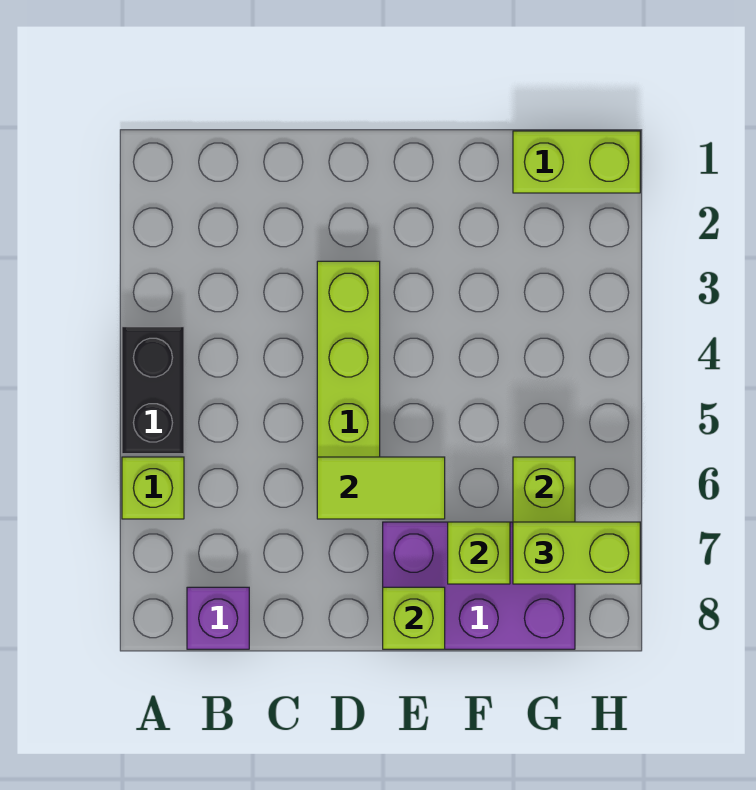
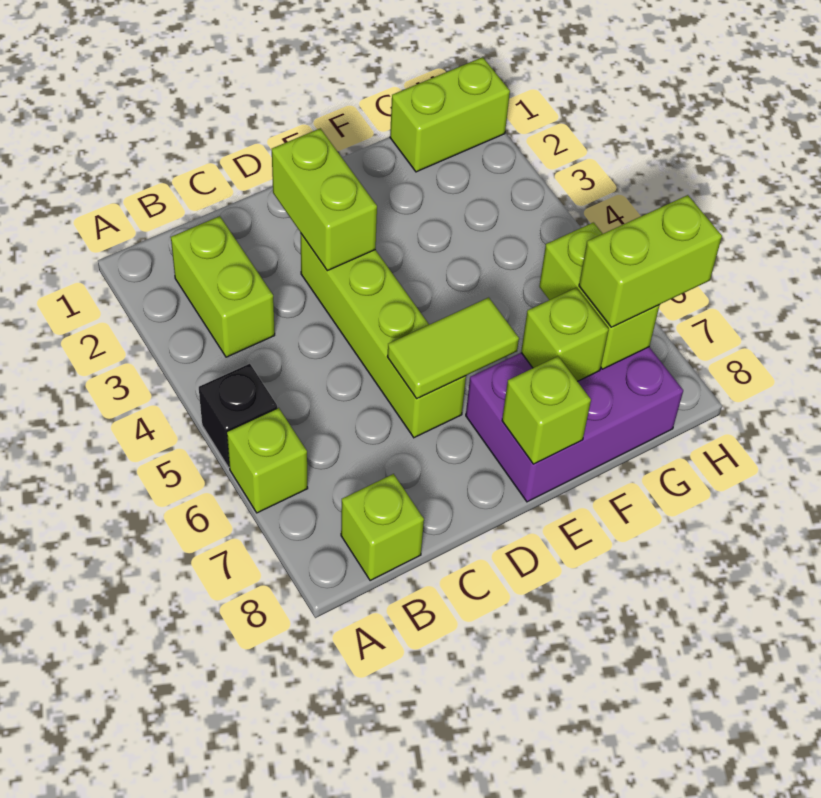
black 1x2 brick [122,327,184,454] -> black 1x1 brick [199,364,277,468]
none -> lime 1x2 brick [171,216,275,357]
purple 1x1 brick [187,587,249,649] -> lime 1x1 brick [341,474,424,581]
none -> lime 1x2 brick [272,128,377,271]

